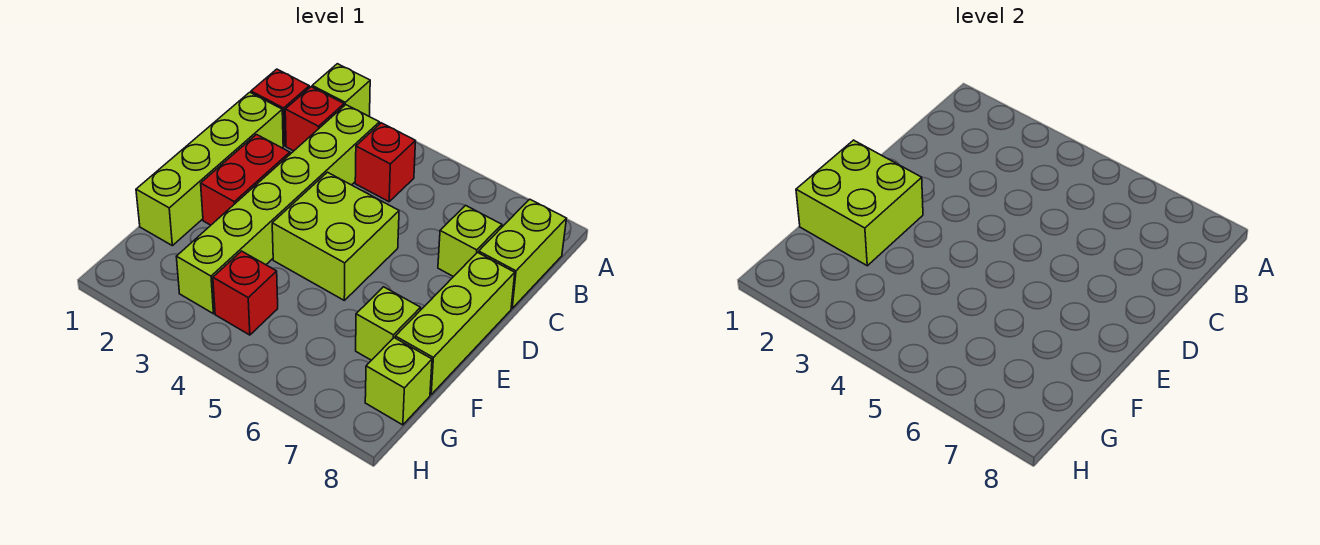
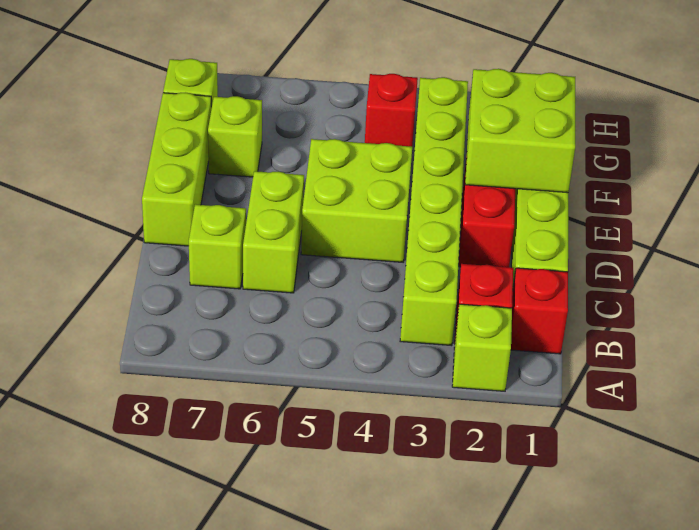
red 1x1 brick [355,123,416,202] -> none
lime 1x2 brick [479,199,567,308] -> lime 1x2 brick moved to [243,171,304,293]

